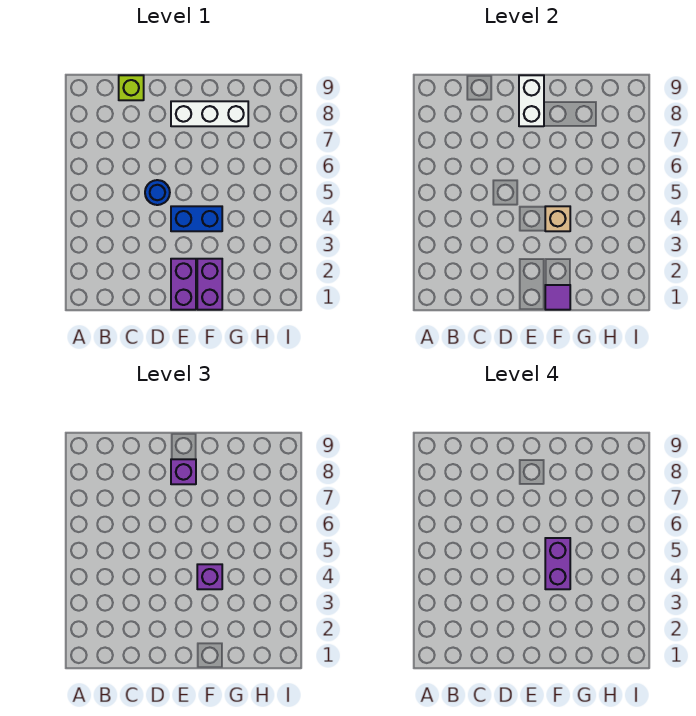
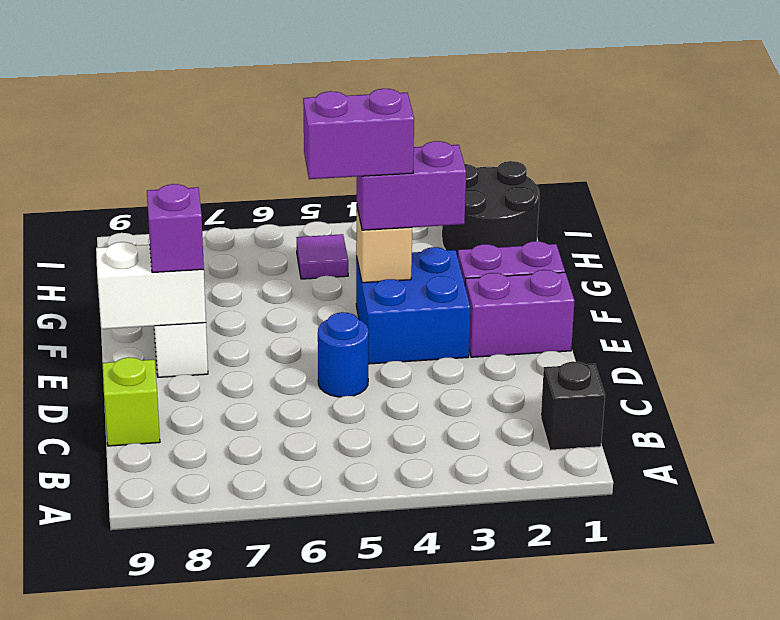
none -> black 1x1 brick [541,362,605,450]
blue 1x2 brick [171,206,222,231] -> blue 2x2 brick [356,247,470,364]
purple 1x1 tile [545,285,570,310] -> purple 1x1 tile moved to [296,234,348,279]
purple 1x1 brick [197,564,222,589] -> purple 1x2 brick [357,141,466,230]
none -> black 2x2 round brick [442,161,539,257]

